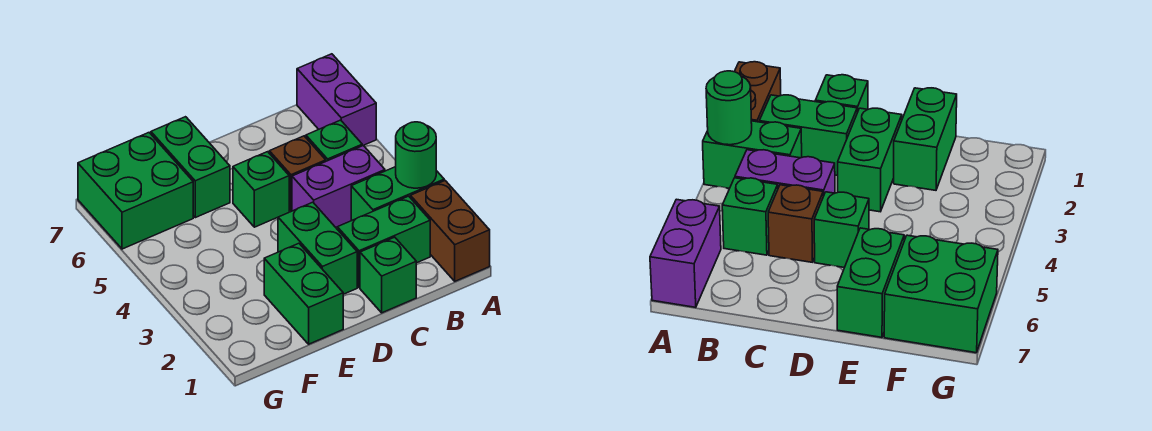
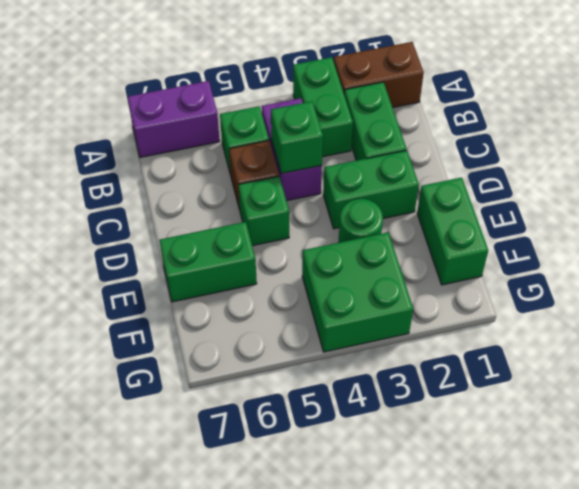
green 1x1 round brick [396,122,436,188] -> green 1x1 round brick moved to [339,199,383,243]
green 1x1 brick [360,237,416,313] -> green 1x1 brick moved to [271,101,323,174]
green 1x2 brick [264,243,343,344] -> green 1x2 brick turned to [417,178,488,285]
green 2x2 brick [78,133,193,249] -> green 2x2 brick moved to [302,232,413,352]

